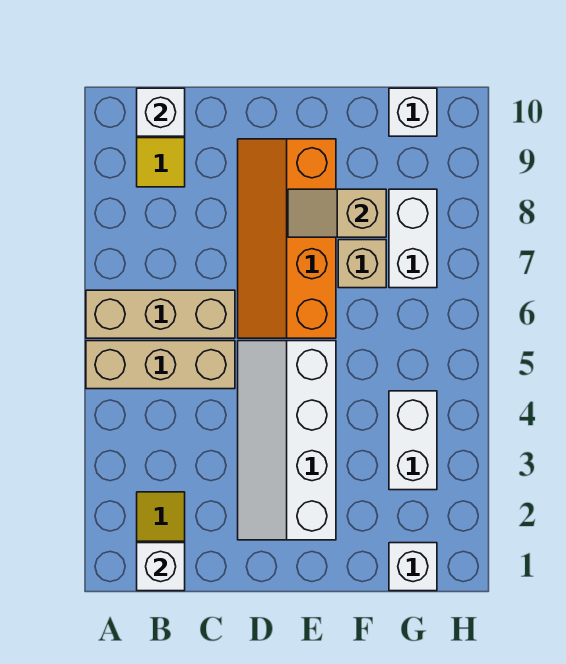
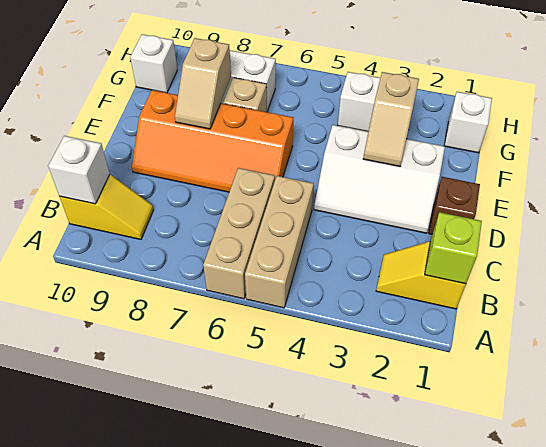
white 1x1 brick [137,543,185,591] -> lime 1x1 brick [425,212,482,284]
none -> brown 1x1 brick [429,177,480,234]
white 2x4 slope [238,341,336,540] -> white 2x3 slope [314,125,445,233]
none -> tan 1x2 slope [363,72,419,166]

